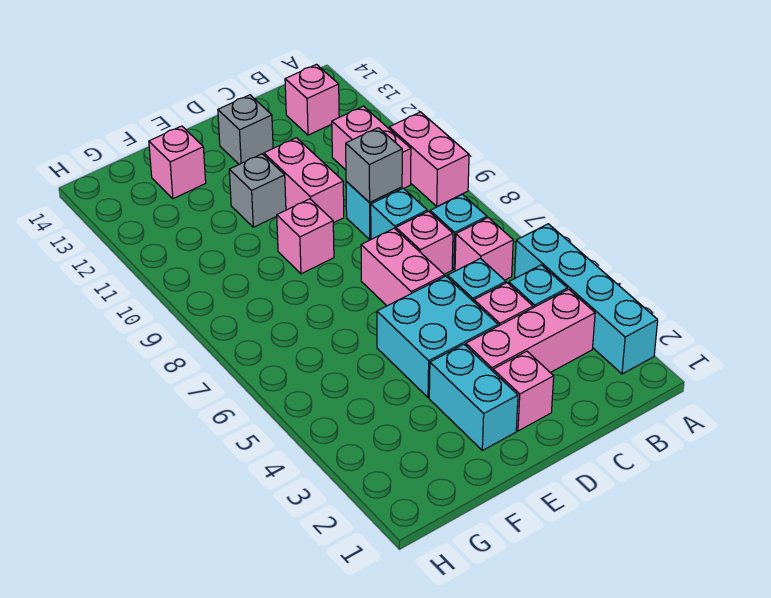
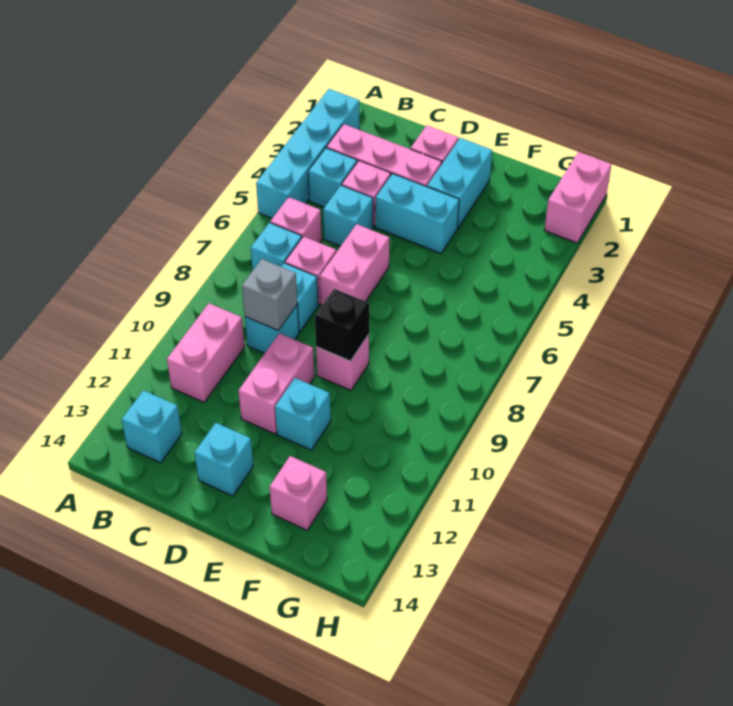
pink 1x2 brick [389,112,469,207] -> pink 1x2 brick moved to [544,152,611,243]
pink 1x1 brick [285,64,339,135] -> cyan 1x1 brick [122,390,182,463]
cyan 2x2 brick [377,276,498,398] -> cyan 1x2 brick [375,174,459,253]
grey 1x1 brick [218,95,273,164] -> cyan 1x1 brick [195,423,253,496]
none -> black 1x1 brick [315,289,369,361]
grey 1x1 brick [229,154,286,227] -> cyan 1x1 brick [275,378,331,450]

